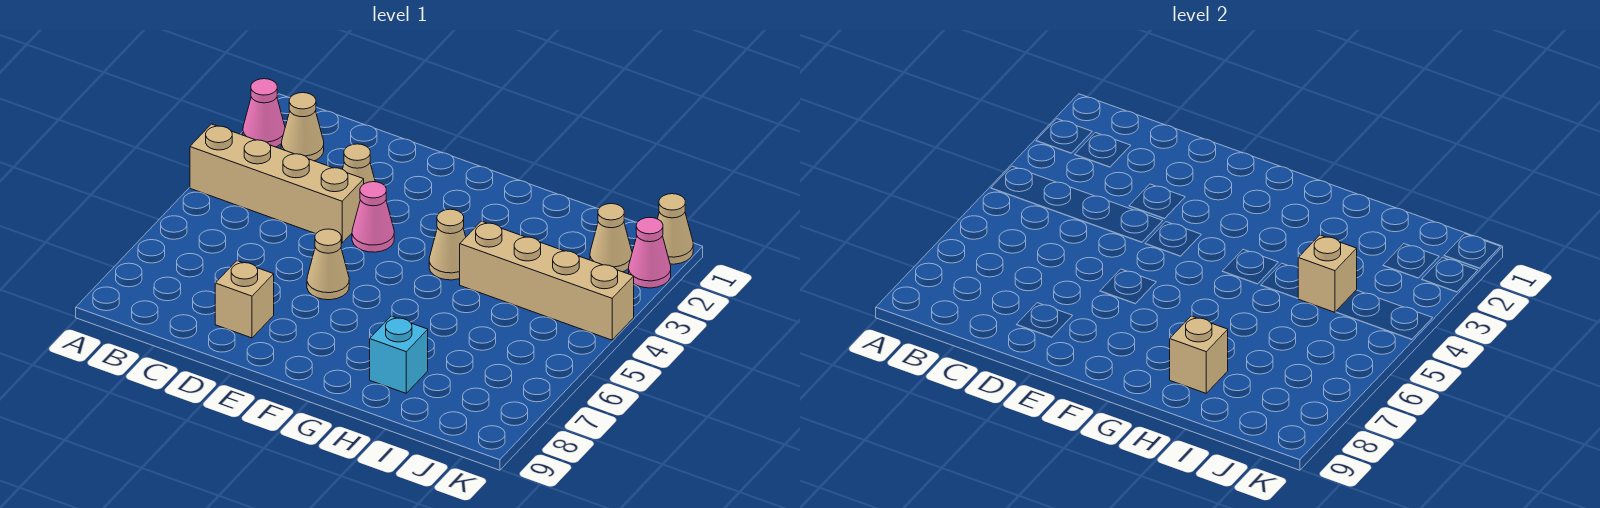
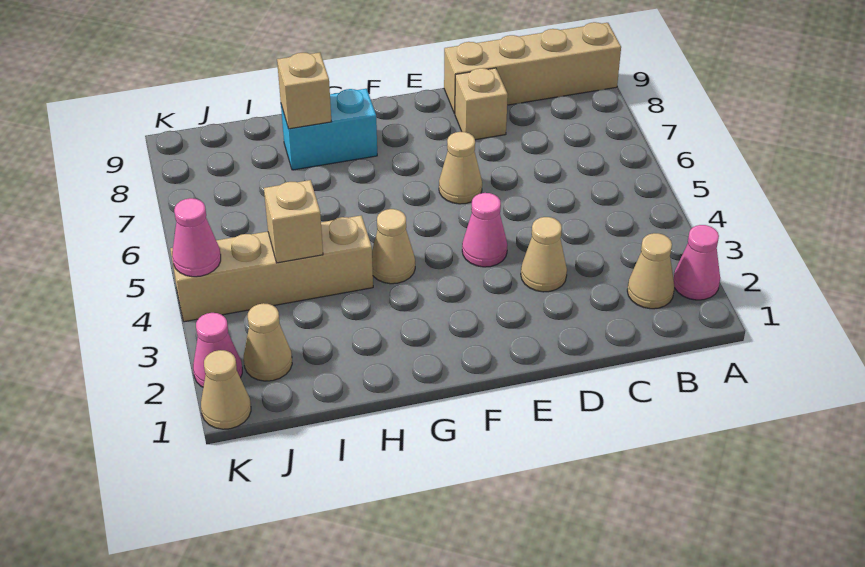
tan 1x4 brick [190,124,364,243] -> tan 1x4 brick moved to [444,22,621,114]
cyan 1x1 brick [370,316,428,393] -> cyan 1x2 brick [281,89,377,170]
none -> pink 1x1 cone [172,198,221,277]

